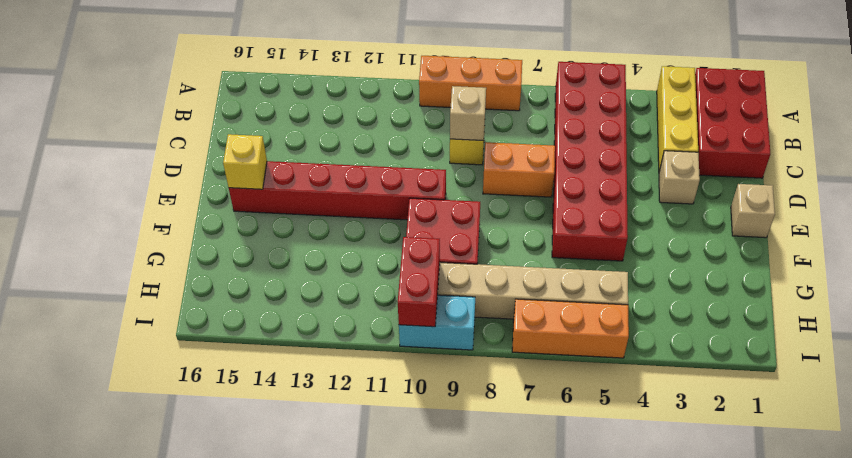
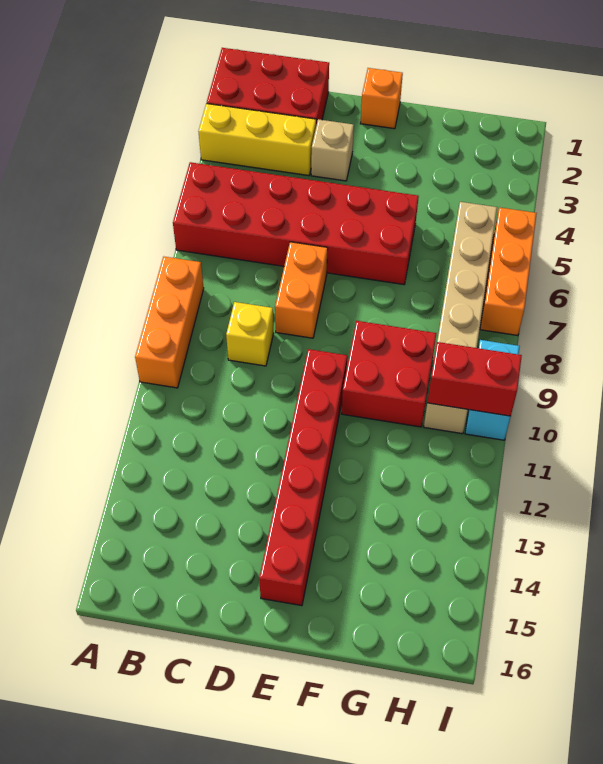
tan 1x1 brick [450,86,486,141] -> none
tan 1x1 brick [731,184,775,238] -> orange 1x1 brick [360,68,403,129]
yellow 1x1 brick [223,134,267,189] -> none

